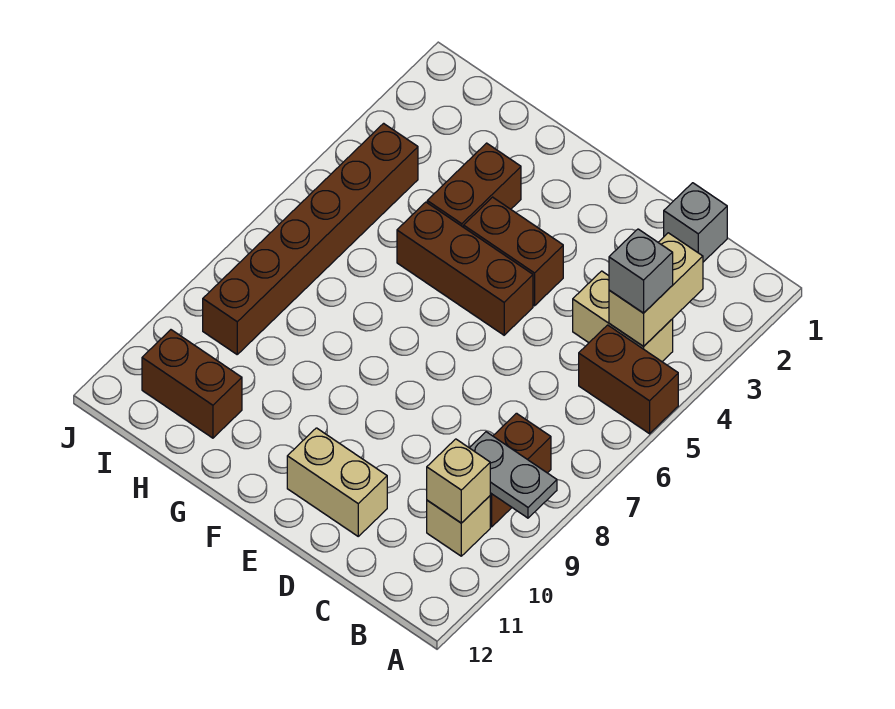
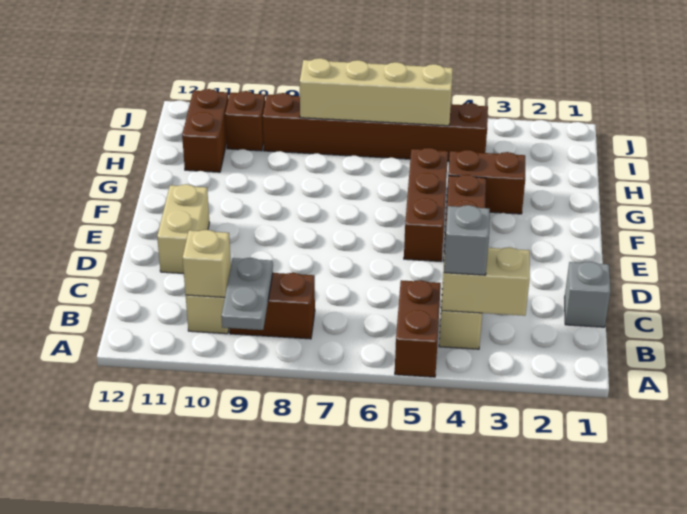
none -> tan 1x4 brick [300,58,453,126]
none -> brown 1x1 brick [225,91,265,151]

